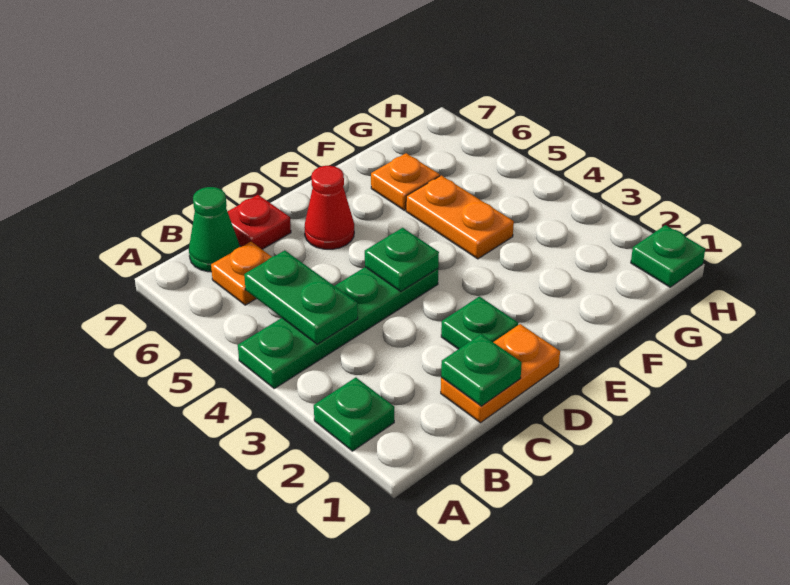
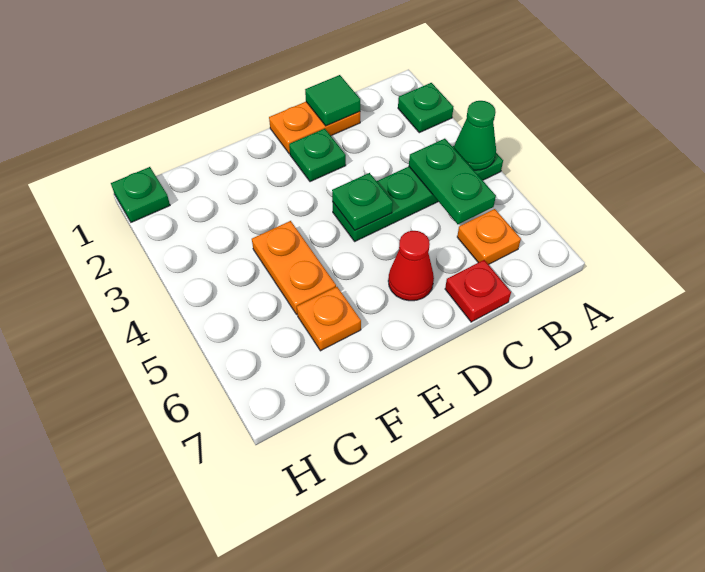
green 1x1 cone [189,187,240,272] -> green 1x1 cone moved to [454,101,496,170]
green 1x1 plate [441,334,522,406] -> green 1x1 tile [305,75,360,126]

